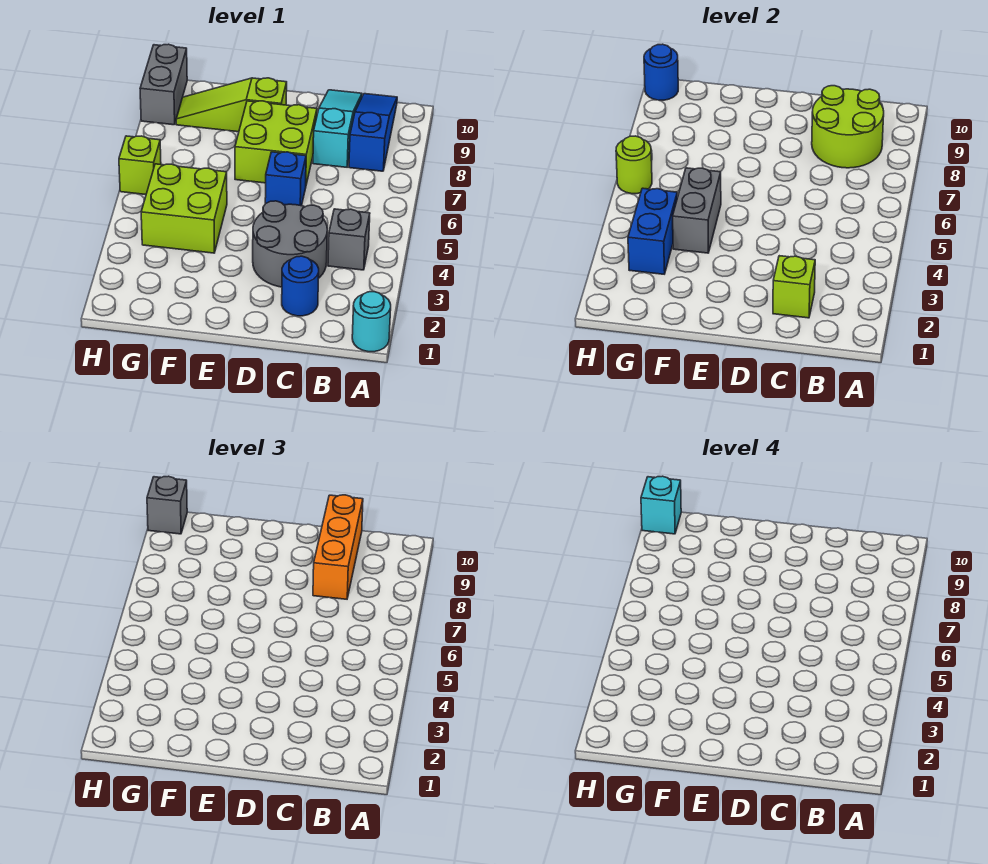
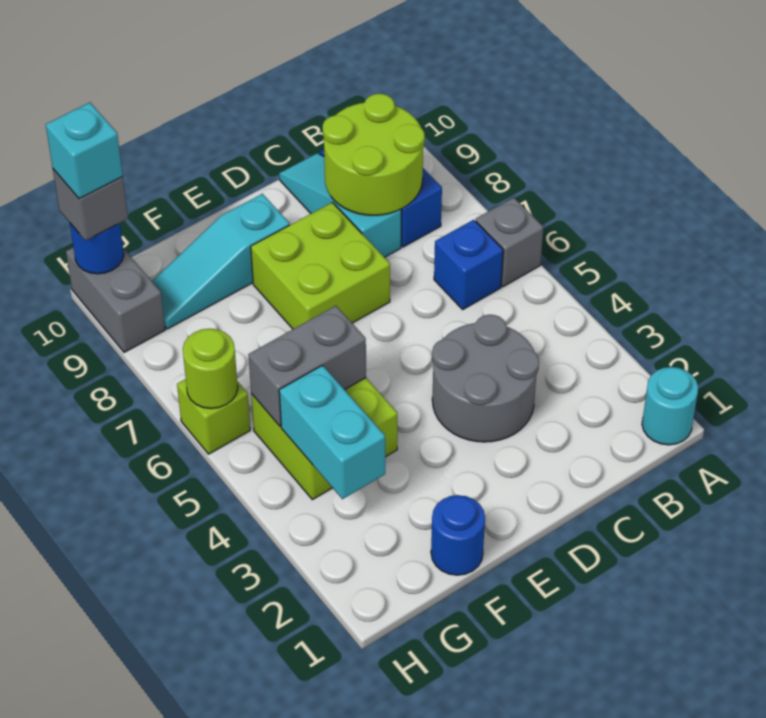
grey 1x1 brick [328,209,370,270] -> grey 1x1 brick moved to [476,198,543,287]
blue 1x1 round brick [282,256,319,316] -> blue 1x1 round brick moved to [431,495,485,575]
lime 1x1 brick [773,256,815,318] -> none
orange 1x3 brick [313,495,363,599] -> none
blue 1x1 brick [265,152,306,206] -> blue 1x1 brick moved to [434,220,503,309]
lime 1x3 slope [176,78,287,132] -> cyan 1x3 slope [152,194,290,329]
grey 1x2 brick [673,168,721,253] -> grey 1x2 brick turned to [248,306,366,426]
blue 1x2 brick [628,188,677,274] -> cyan 1x2 brick [279,365,385,499]

